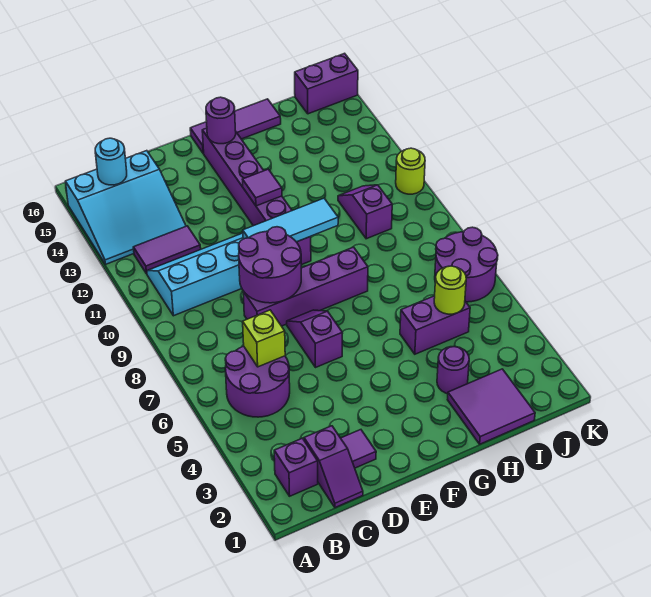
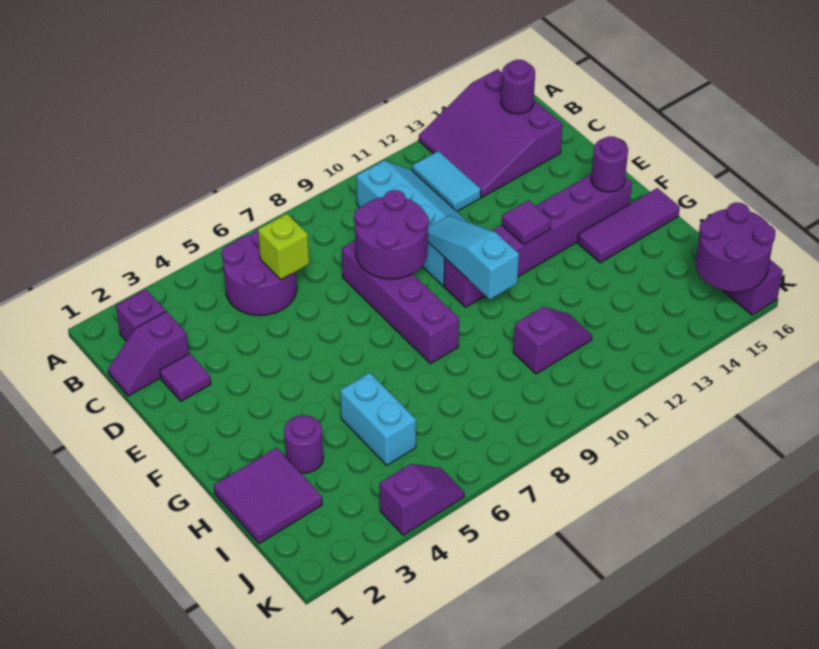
cyan 3x3 slope [65,151,186,264] -> purple 3x3 slope [419,69,563,197]
purple 1x2 tile [133,226,201,274] -> cyan 1x2 tile [412,151,481,211]
cyan 1x1 round brick [95,138,127,185] -> purple 1x1 round brick [501,60,535,114]
purple 1x2 slope [287,310,343,368] -> purple 1x2 slope moved to [380,464,464,535]
cyan 1x3 tile [243,198,338,242] -> cyan 1x3 slope [428,216,519,300]
purple 1x3 tile [190,99,281,153] -> purple 1x3 tile turned to [578,188,680,263]
purple 1x2 brick [400,296,470,354] -> cyan 1x2 brick [340,373,416,465]
lime 1x1 round brick [434,266,466,314] -> none
purple 2x2 round brick [435,227,498,302] -> purple 2x2 round brick moved to [696,203,775,292]
lime 1x1 round brick [396,148,425,194] -> none

